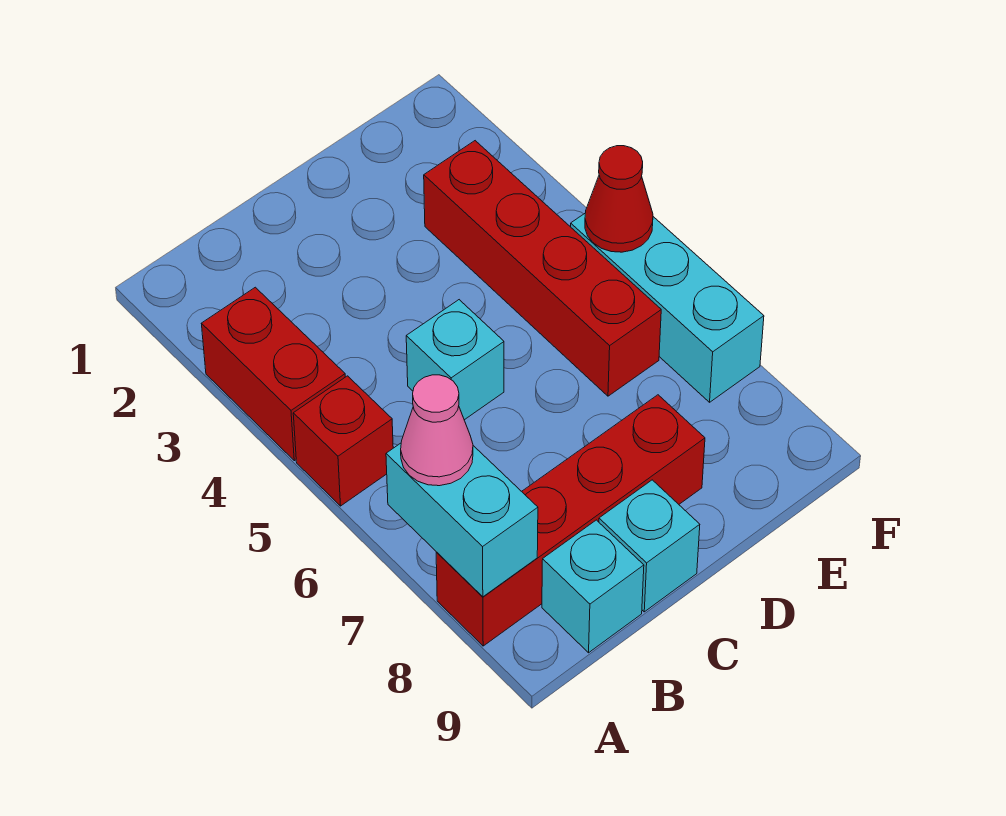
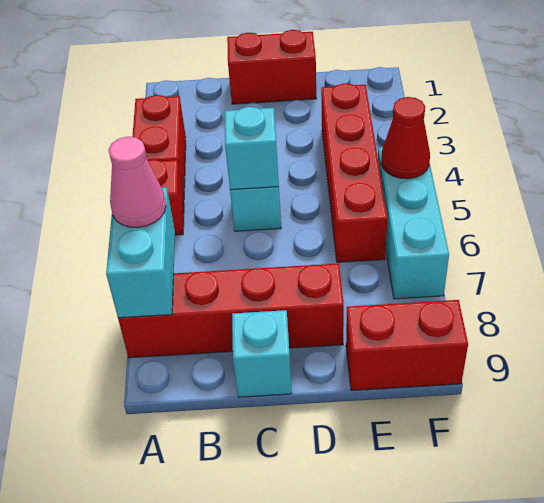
cyan 1x1 brick [542,520,644,653] -> cyan 1x1 brick moved to [225,107,279,190]
none -> red 1x2 brick [227,30,316,104]
none -> red 1x2 brick [346,300,468,390]

